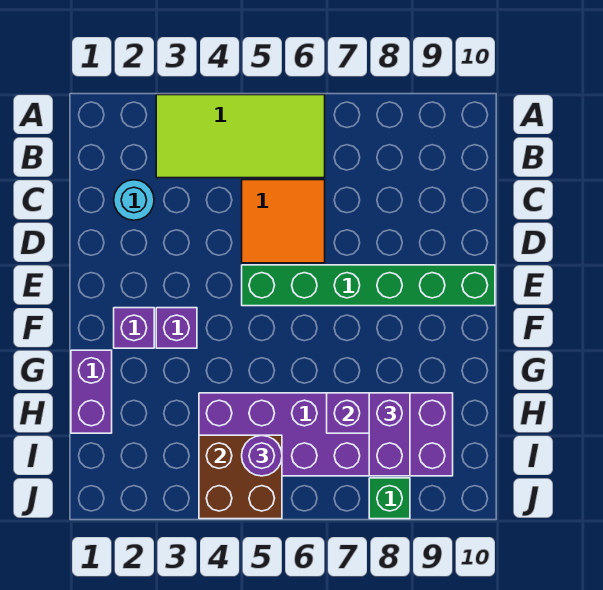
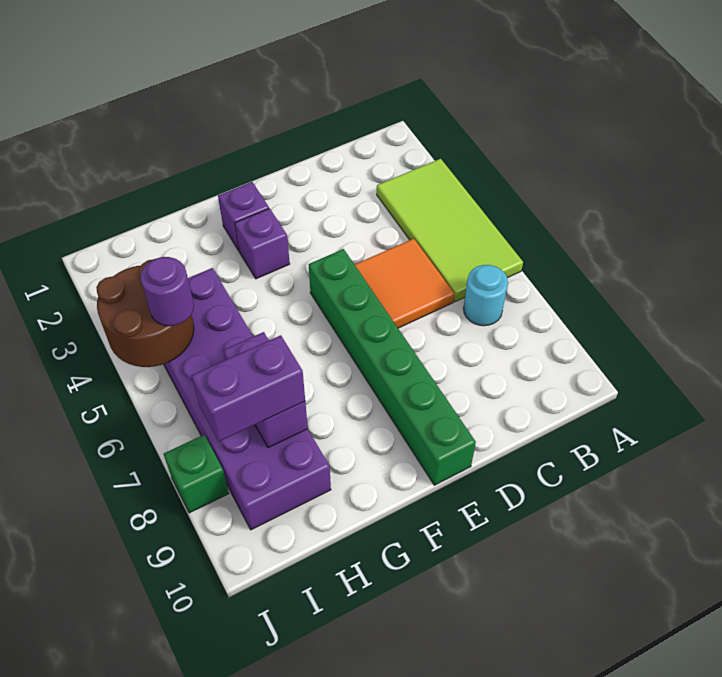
cyan 1x1 round brick [114,180,154,220] -> cyan 1x1 round brick moved to [463,265,508,326]
purple 1x2 brick [71,350,112,433] -> none
brown 2x2 brick [199,435,282,519] -> brown 2x2 round brick [96,259,194,367]

